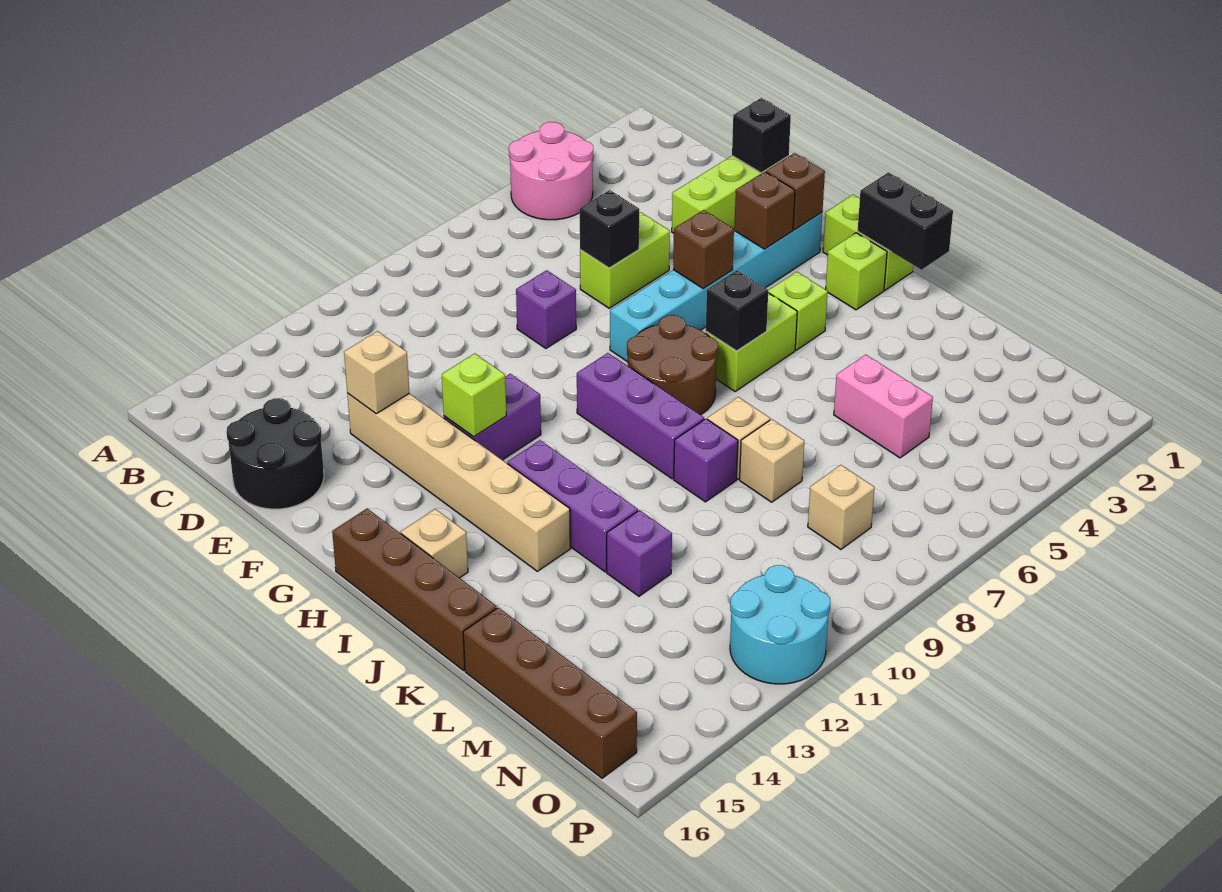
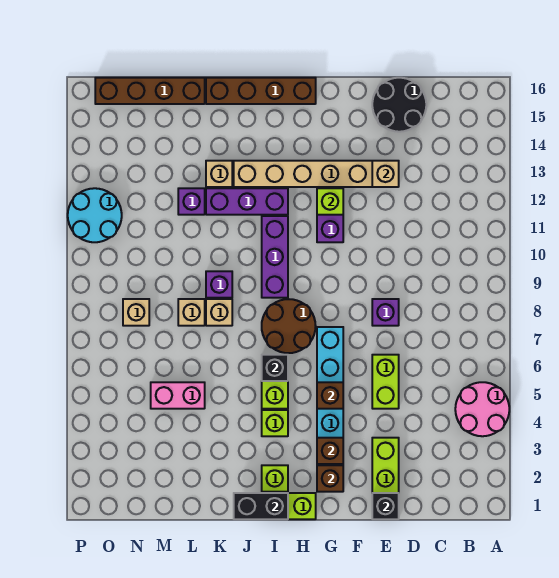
black 1x1 brick [580,190,639,268] -> none
purple 1x3 brick [577,353,704,479] -> purple 1x3 brick turned to [262,216,288,298]
tan 1x1 brick [401,509,468,578] -> tan 1x1 brick moved to [206,161,232,187]

